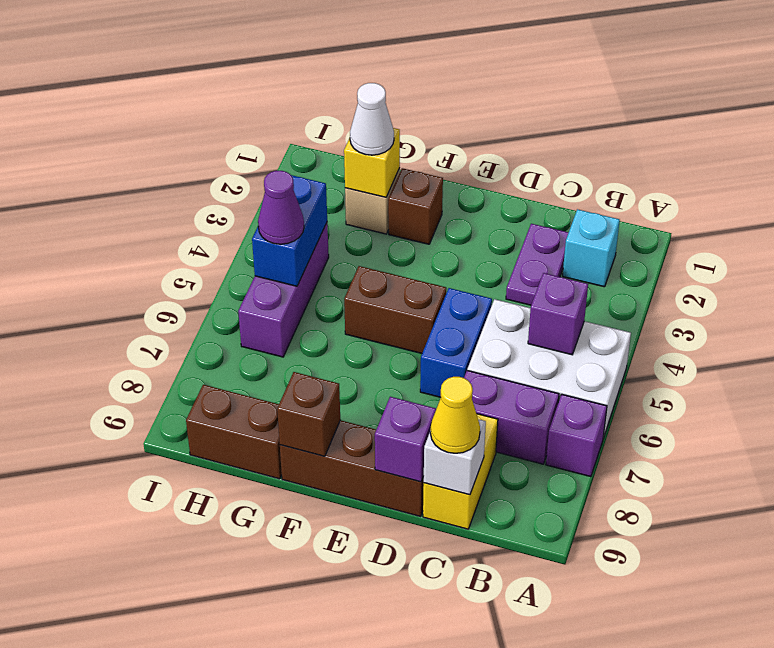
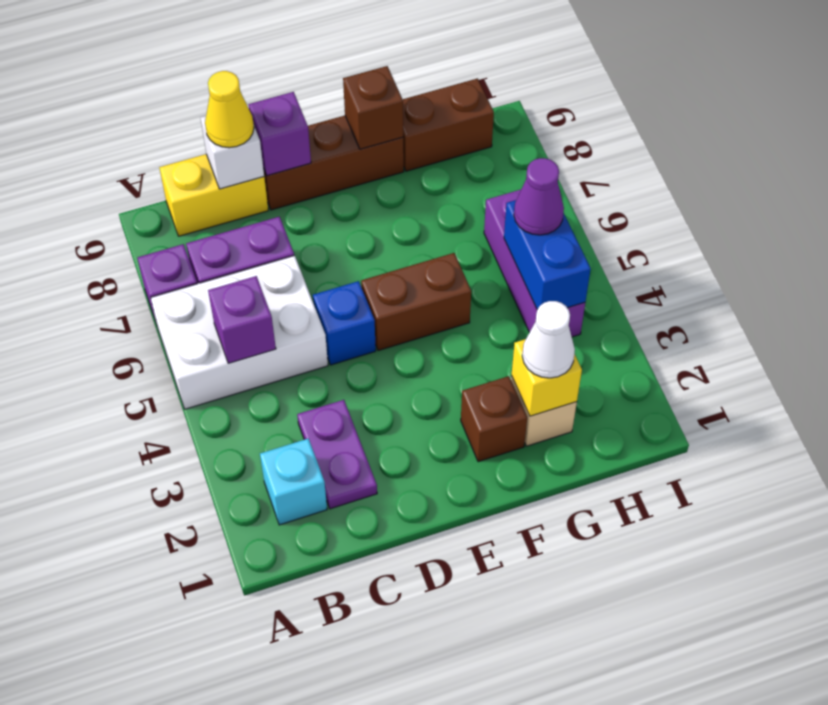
yellow 1x2 brick [423,414,498,529] -> yellow 1x2 brick turned to [159,154,268,236]
blue 1x2 brick [420,288,492,397] -> blue 1x1 brick [313,281,376,365]

